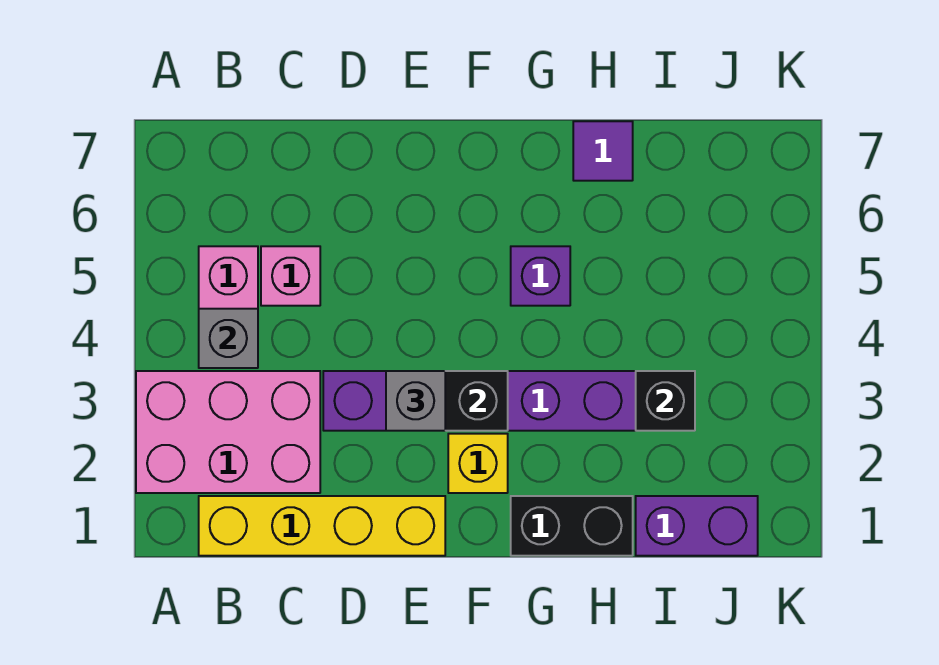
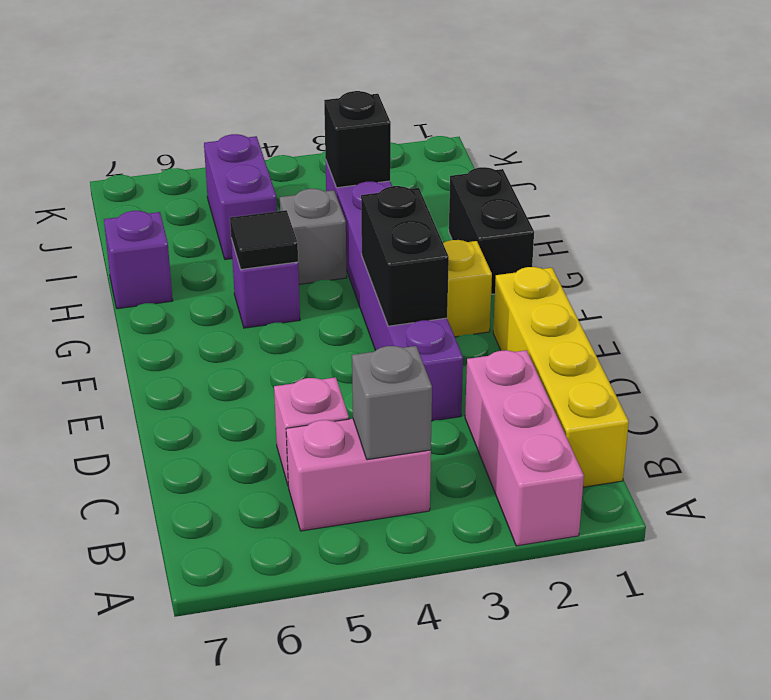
pink 2x3 brick [136,371,320,493] -> pink 1x3 brick [465,350,584,546]
grey 1x1 brick [386,371,445,431] -> grey 1x1 brick moved to [280,189,347,284]
none -> black 1x1 tile [230,210,298,269]
purple 1x1 tile [573,121,633,181] -> purple 1x1 brick [104,211,173,309]
purple 1x2 brick [636,496,758,556] -> purple 1x2 brick moved to [204,134,277,260]

